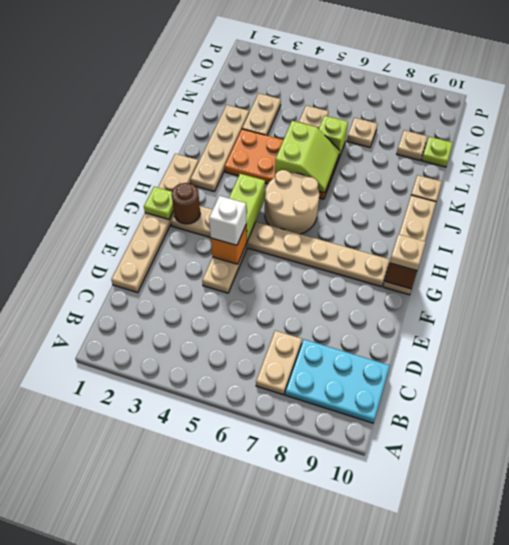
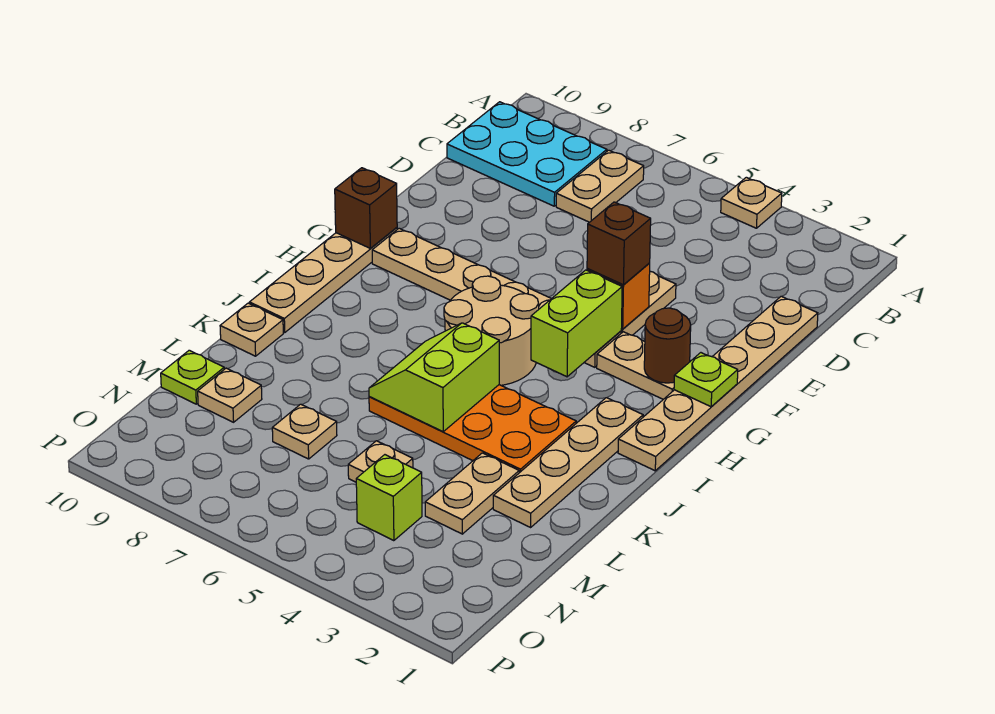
white 1x1 brick [209,196,246,245] -> brown 1x1 brick [587,202,651,285]
tan 1x1 plate [390,234,426,271] -> tan 1x1 plate moved to [721,177,782,228]
lime 1x1 brick [319,116,348,160] -> lime 1x1 brick moved to [356,455,422,541]

